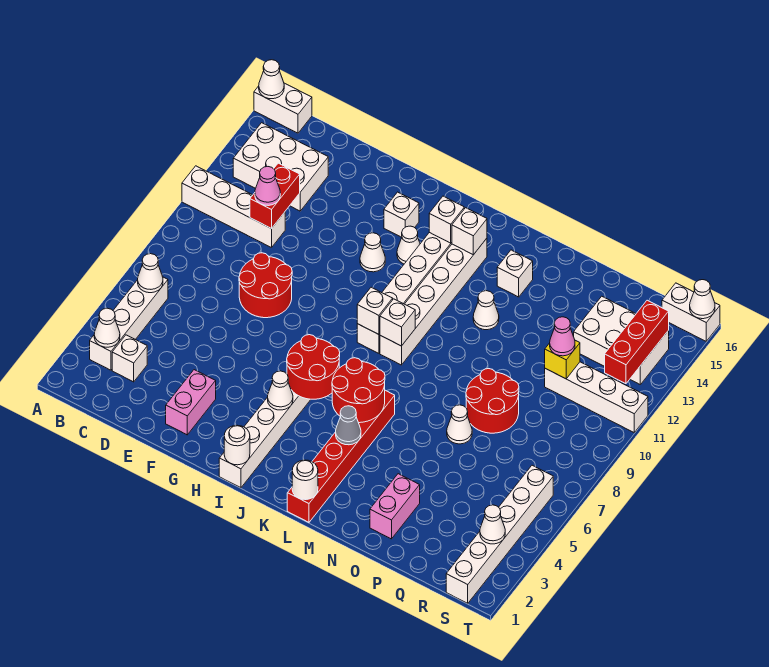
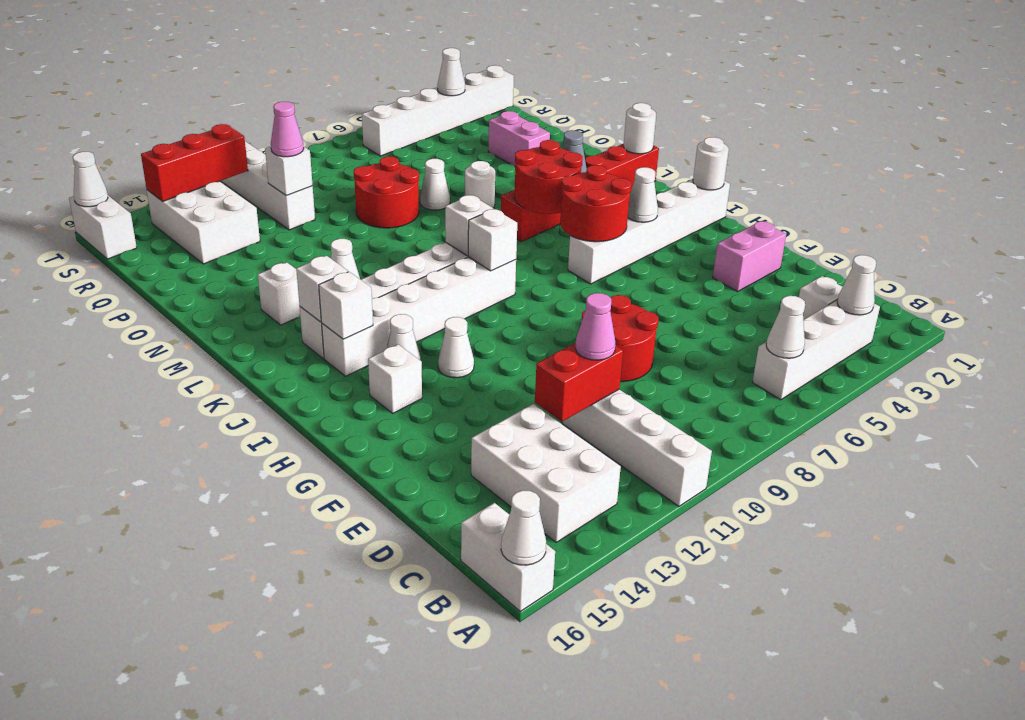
none -> white 1x1 round brick [465,161,495,208]
pink 1x2 brick [370,474,420,539] -> pink 1x2 brick turned to [488,111,550,167]
yellow 1x1 brick [545,340,580,379] -> white 1x1 brick [265,146,313,196]

